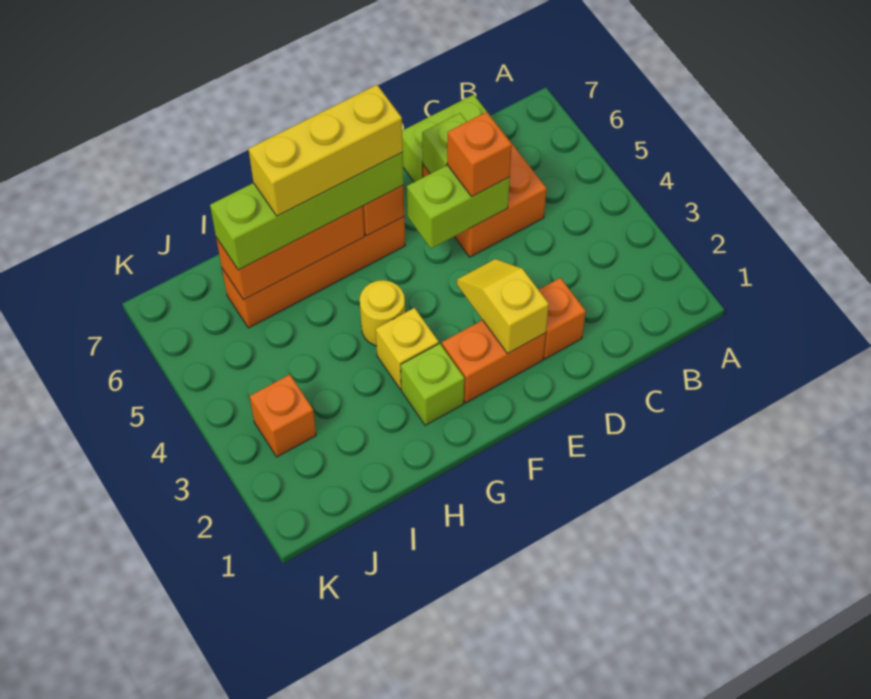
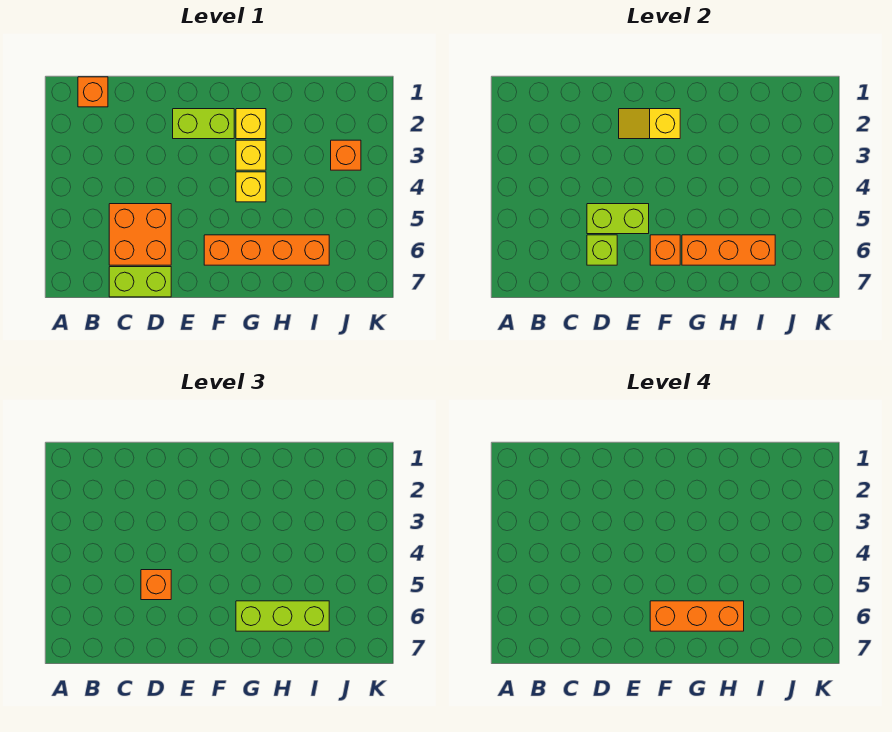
orange 1x1 brick [539,278,586,359] -> orange 1x1 brick moved to [78,77,108,107]
orange 1x2 brick [442,320,546,403] -> lime 1x2 brick [173,109,234,139]
yellow 1x2 slope [457,259,549,354] -> yellow 1x2 slope turned to [619,109,680,139]
lime 1x4 brick [210,152,404,270] -> lime 1x3 brick [236,601,329,631]
yellow 1x3 brick [248,85,403,216] -> orange 1x3 brick [650,601,744,631]
lime 1x1 brick [401,343,464,425] -> yellow 1x1 brick [236,109,266,139]
yellow 1x1 round brick [360,280,405,346] -> yellow 1x1 brick [236,172,266,202]

